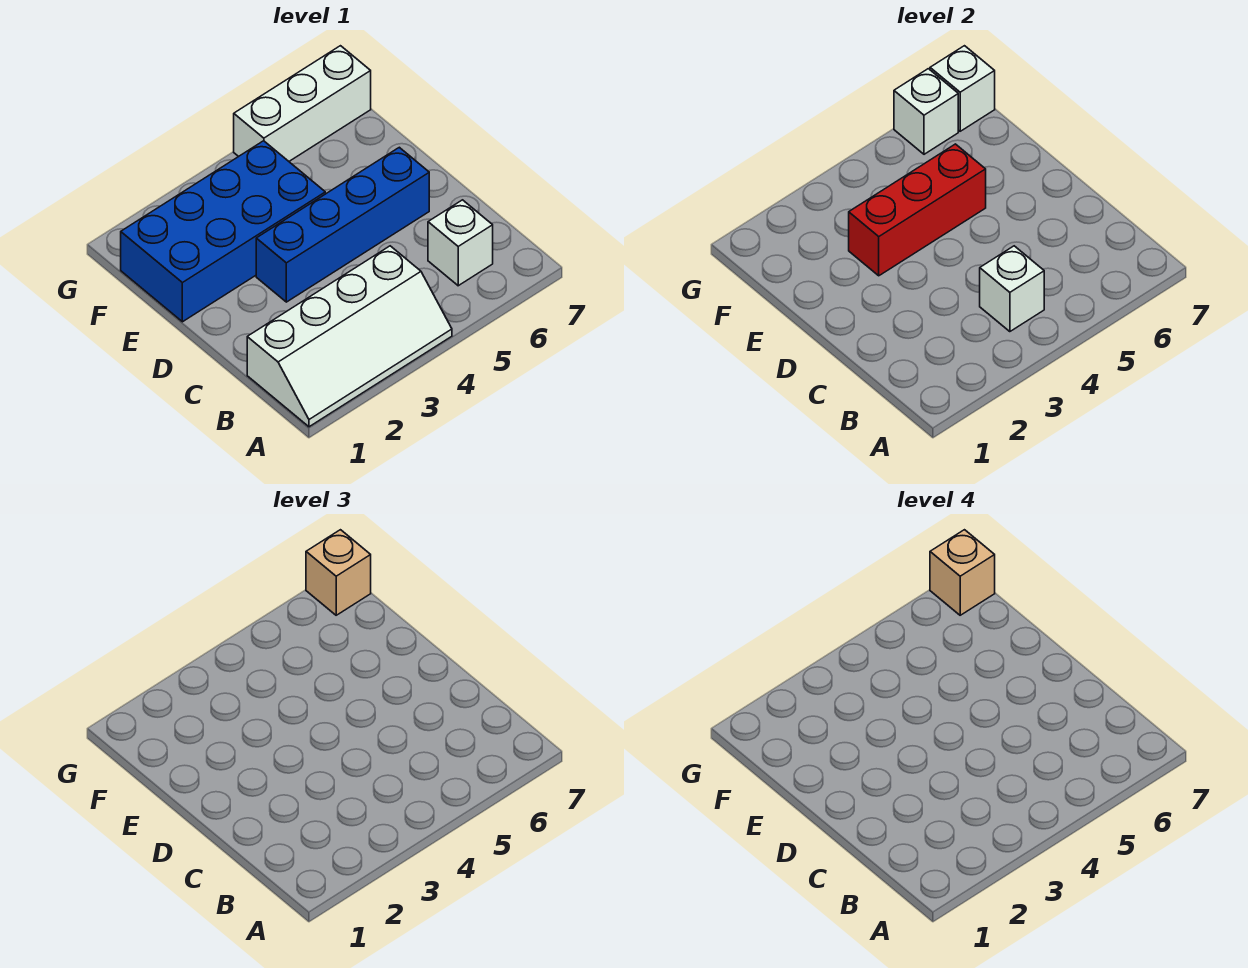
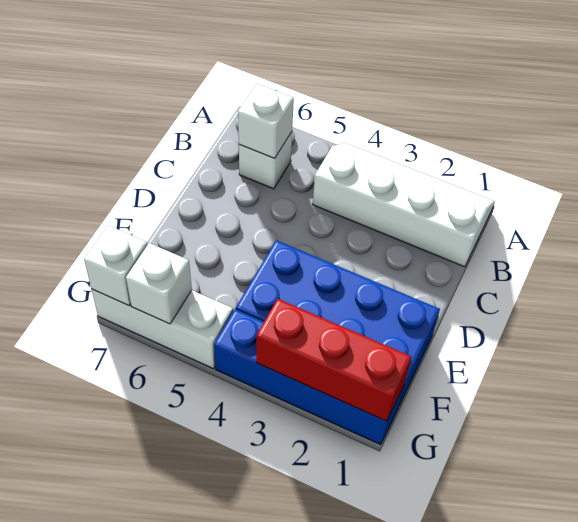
white 1x1 brick [980,246,1044,332] -> white 1x1 brick moved to [238,84,294,159]
blue 1x4 brick [256,147,429,302] -> blue 1x4 brick moved to [214,309,404,445]
red 1x3 brick [849,144,986,276] -> red 1x3 brick moved to [256,299,411,421]
tan 1x1 brick [306,530,371,615] -> none
tan 1x1 brick [930,530,995,615] -> none

